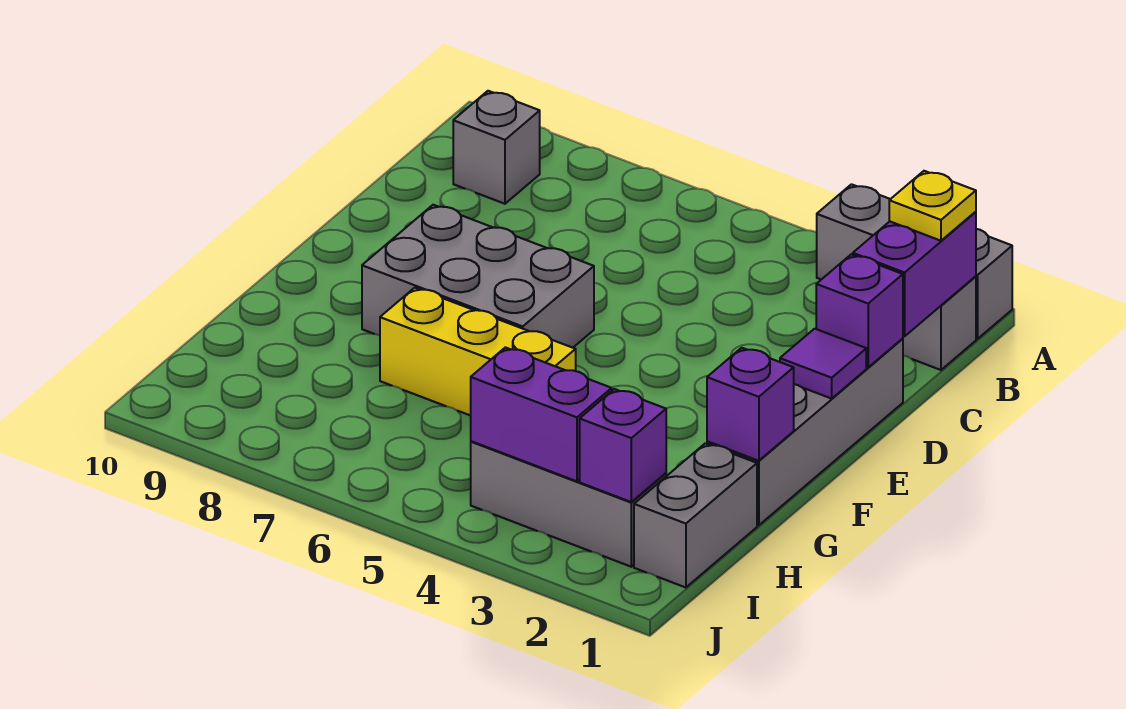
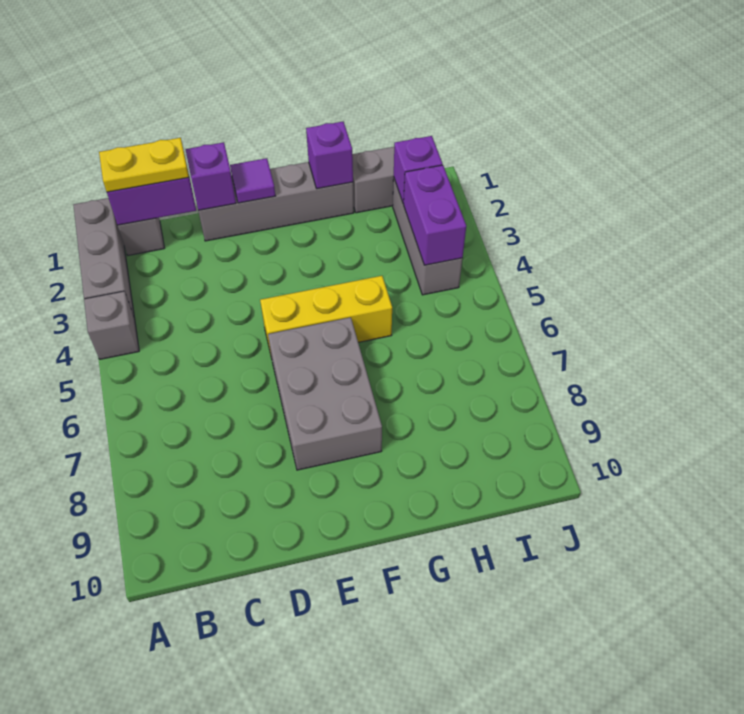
yellow 1x1 plate [889,171,976,241] -> yellow 1x2 plate [99,138,189,192]
grey 1x1 brick [453,91,540,204] -> grey 1x1 brick moved to [84,291,139,359]
yellow 1x3 brick [380,288,576,416] -> yellow 1x3 brick turned to [260,276,392,354]

